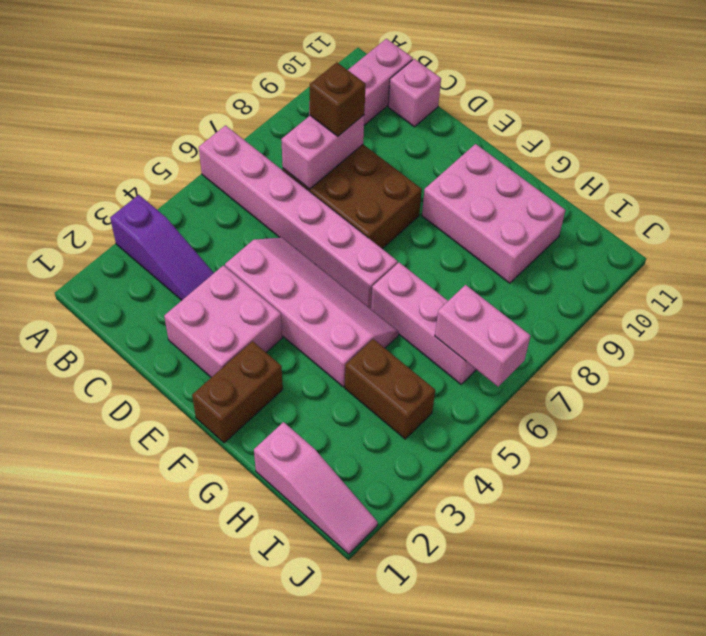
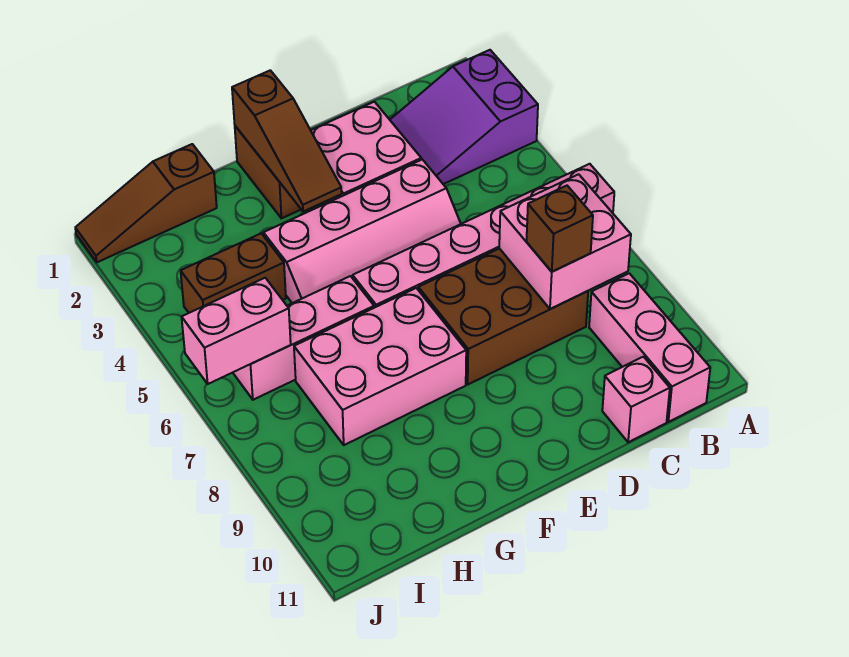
purple 1x3 slope [110,195,214,300] -> purple 2x3 slope [390,50,538,184]
pink 1x2 brick [281,115,364,189] -> pink 2x2 brick [499,174,631,309]
none -> brown 1x3 slope [232,70,342,212]
pink 2x3 brick [422,144,566,283] -> pink 2x3 brick moved to [294,288,466,445]
pink 1x3 slope [254,422,378,554] -> brown 1x3 slope [75,144,217,262]

